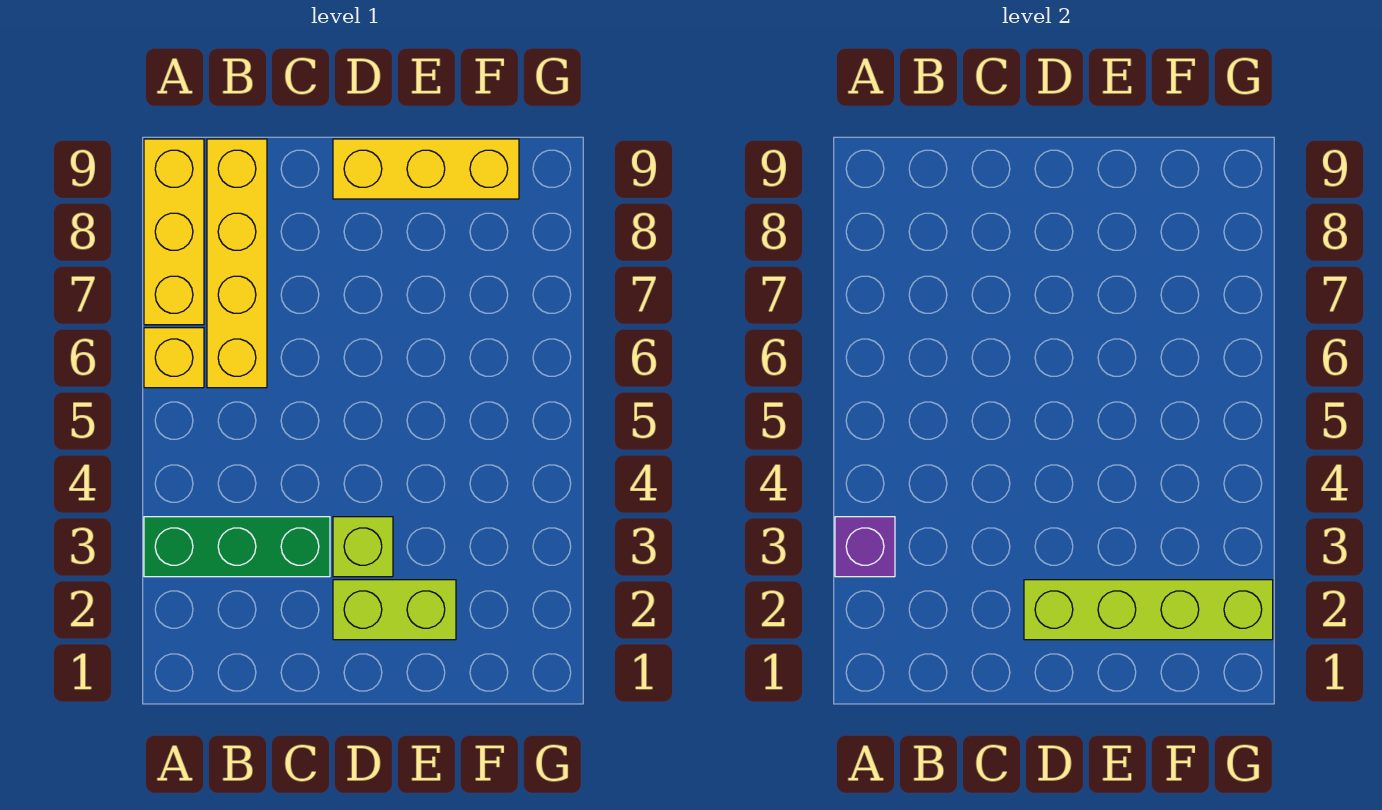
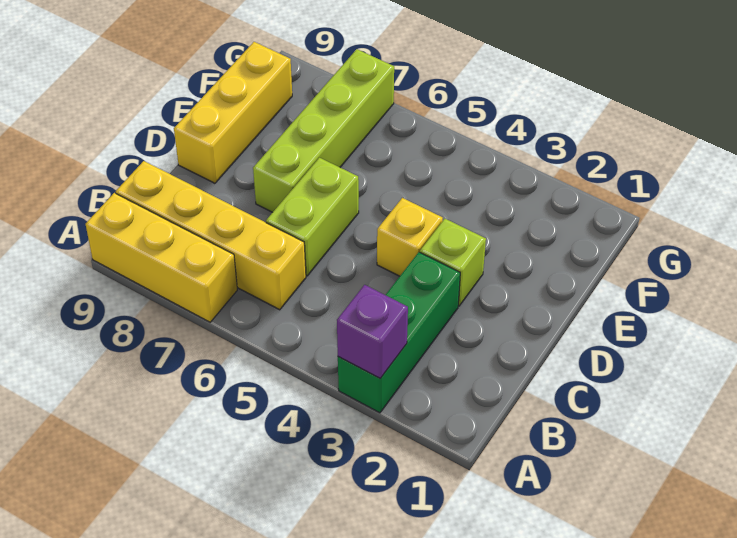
yellow 1x1 brick [144,328,204,388] -> yellow 1x1 brick moved to [377,198,443,276]
lime 1x2 brick [333,580,456,640] -> lime 1x2 brick moved to [266,158,359,276]
lime 1x4 brick [1024,580,1273,640] -> lime 1x4 brick moved to [253,49,394,212]

